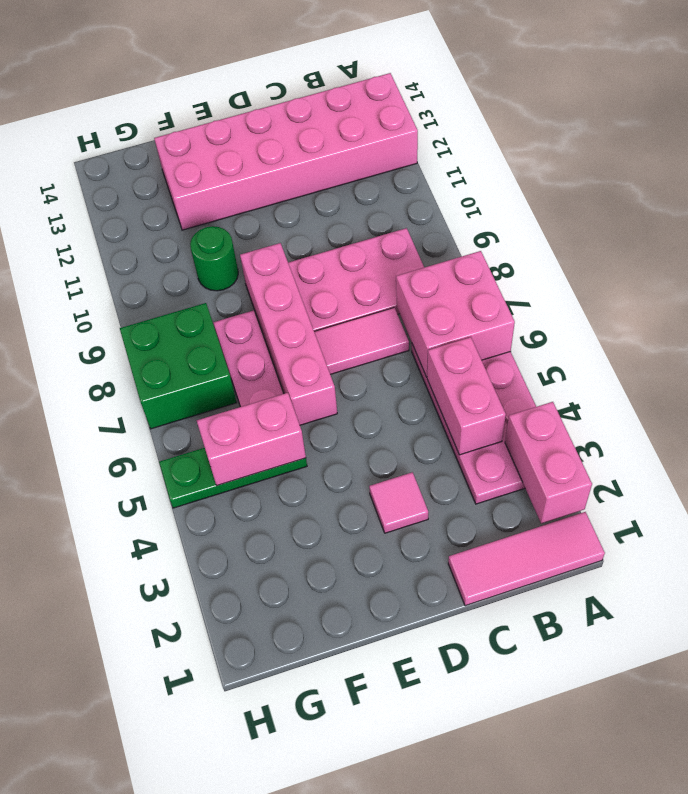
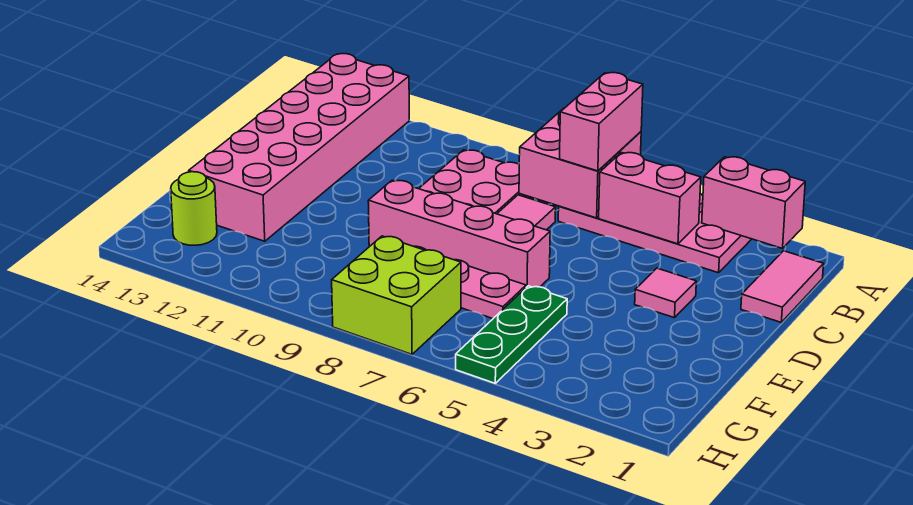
pink 1x3 tile [448,512,605,606] -> pink 1x2 tile [741,251,824,322]
pink 1x2 brick [197,393,306,486] -> pink 1x2 brick moved to [560,73,643,171]
green 1x1 round brick [190,226,238,291] -> none
green 2x2 brick [120,303,237,429] -> lime 2x2 brick [332,236,461,354]
none -> lime 1x1 round brick [171,172,217,245]

